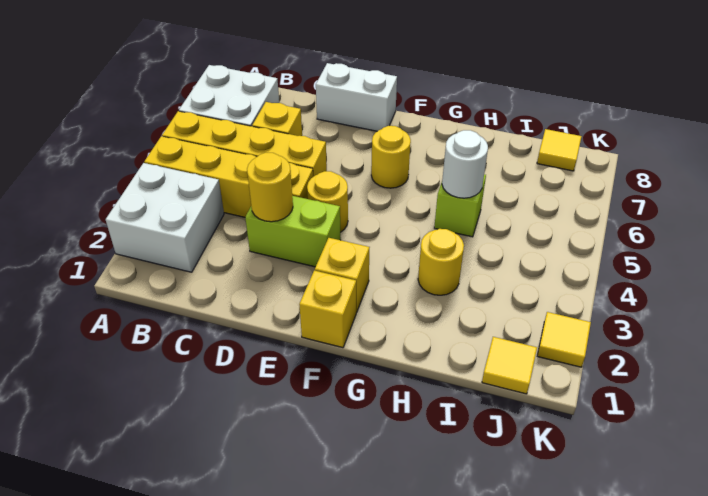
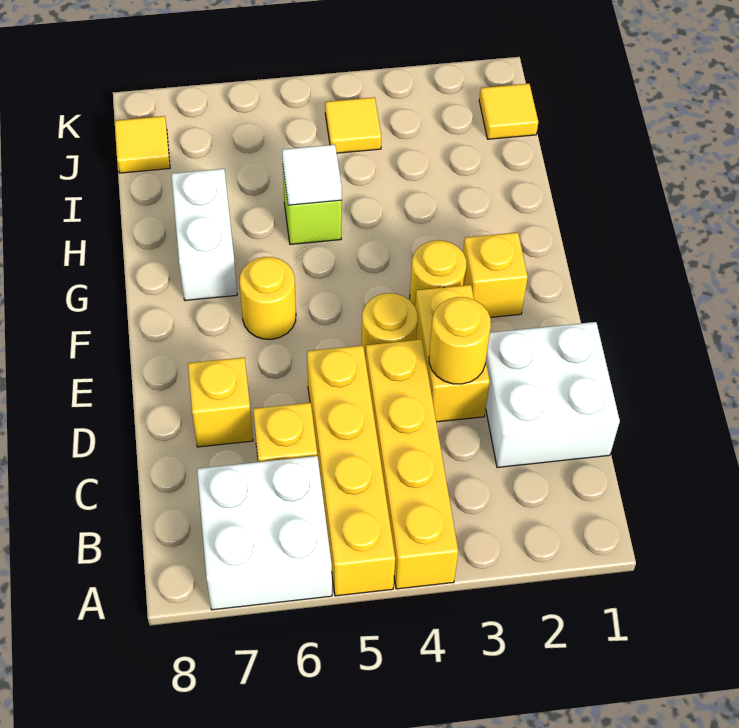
white 2x2 brick [106,163,224,272] -> white 2x2 brick moved to [486,322,620,468]
lime 1x2 brick [245,196,341,267] -> yellow 1x2 brick [415,285,490,422]
white 1x2 brick [316,63,397,131] -> white 1x2 brick moved to [171,169,237,300]
yellow 1x1 brick [299,270,357,348] -> yellow 1x1 brick moved to [188,358,253,447]
yellow 1x1 round brick [418,229,464,295] -> yellow 1x1 round brick moved to [410,240,466,306]
white 1x1 round brick [442,130,488,198] -> white 1x1 tile [282,145,342,205]
yellow 1x1 tile [537,312,591,367] -> yellow 1x1 tile moved to [325,97,381,153]

